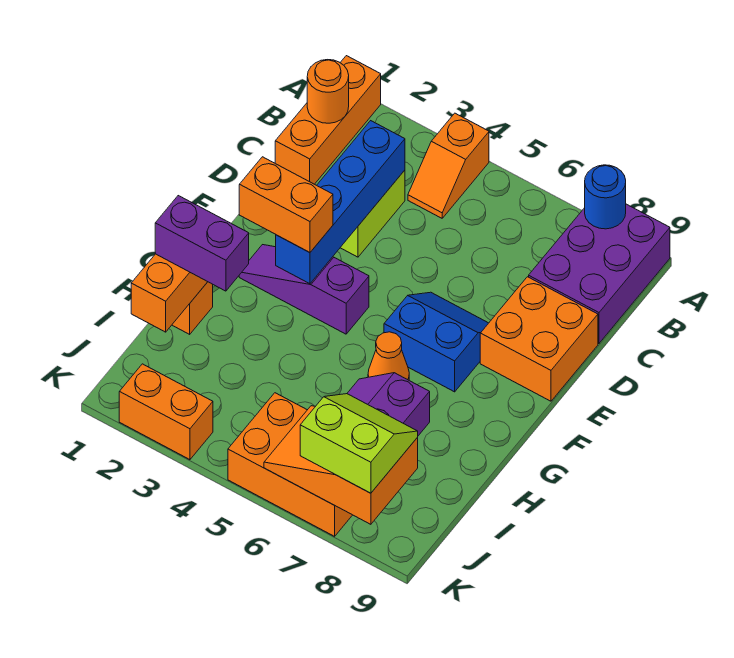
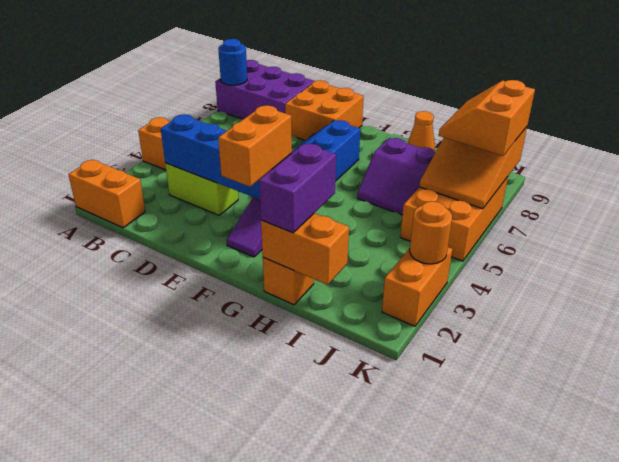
orange 1x3 brick [275,56,381,184] -> orange 1x2 brick [68,160,145,228]
orange 1x1 round brick [307,60,349,123] -> orange 1x1 round brick moved to [410,201,452,264]
orange 1x1 cone [368,332,409,380] -> orange 1x1 cone moved to [408,111,435,151]
lime 2x2 slope [300,394,418,493] -> orange 2x2 slope [439,80,535,156]

